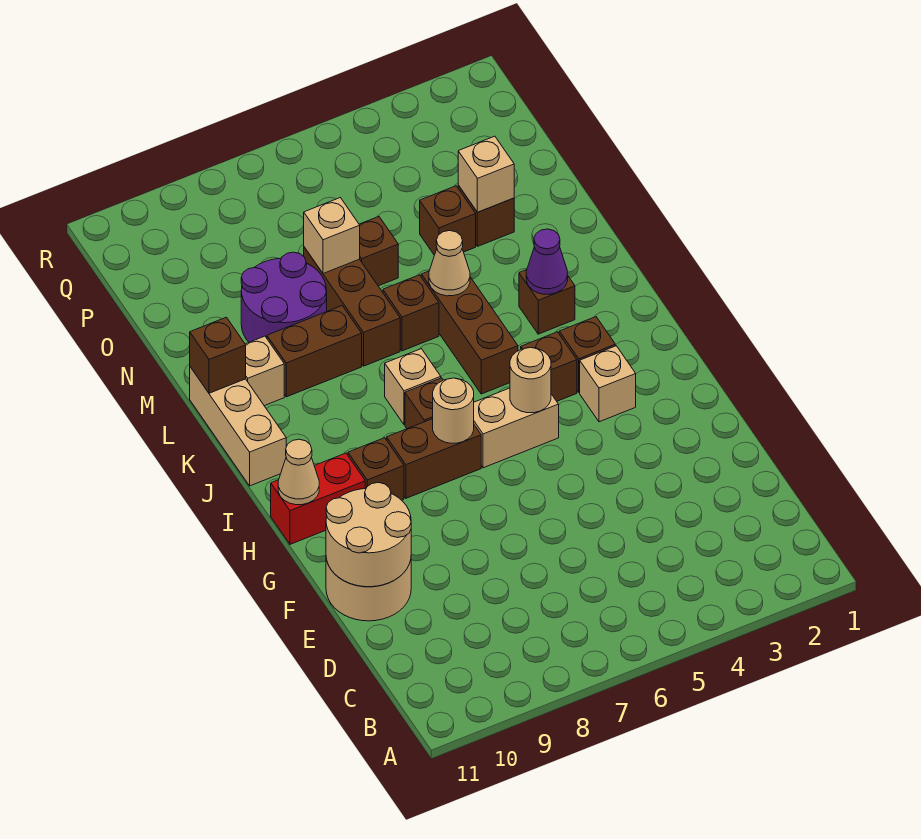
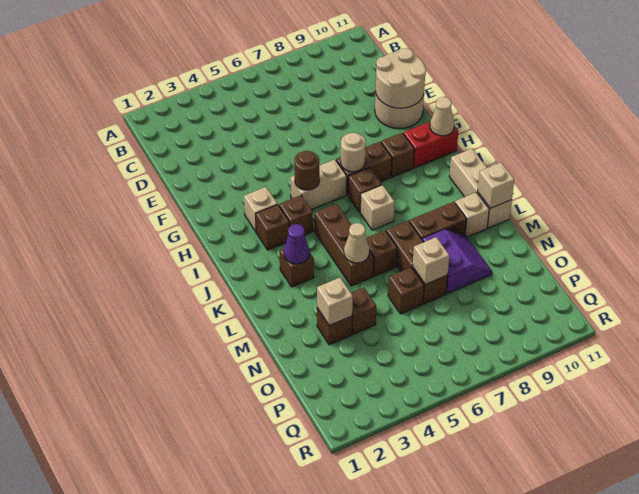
tan 1x1 round brick [510,348,551,413] -> brown 1x1 round brick [294,151,319,190]
brown 1x1 brick [190,317,246,393] -> tan 1x1 brick [478,163,514,208]
purple 2x2 round brick [241,252,327,342] -> purple 2x2 slope [422,229,492,294]

